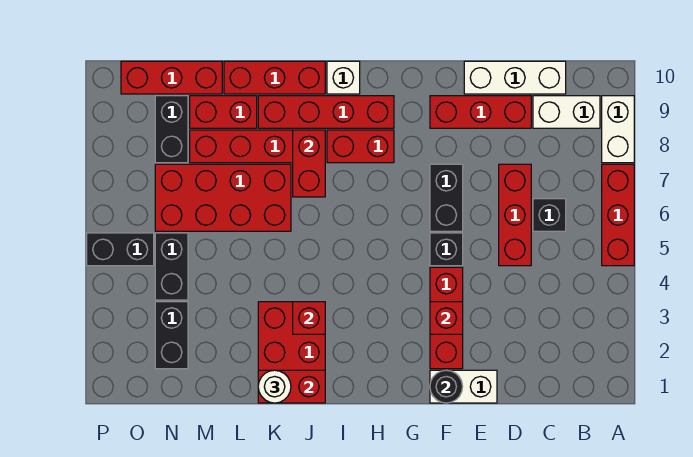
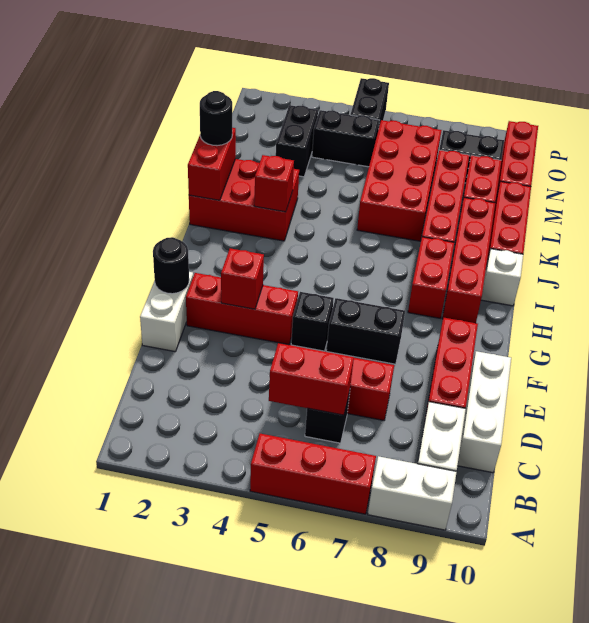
red 1x2 brick [293,130,325,197] -> red 1x2 brick moved to [269,343,354,415]
white 1x1 round brick [258,370,291,403] -> black 1x1 round brick [200,91,232,146]
black 1x2 brick [155,302,188,369] -> black 1x2 brick turned to [276,105,318,177]

